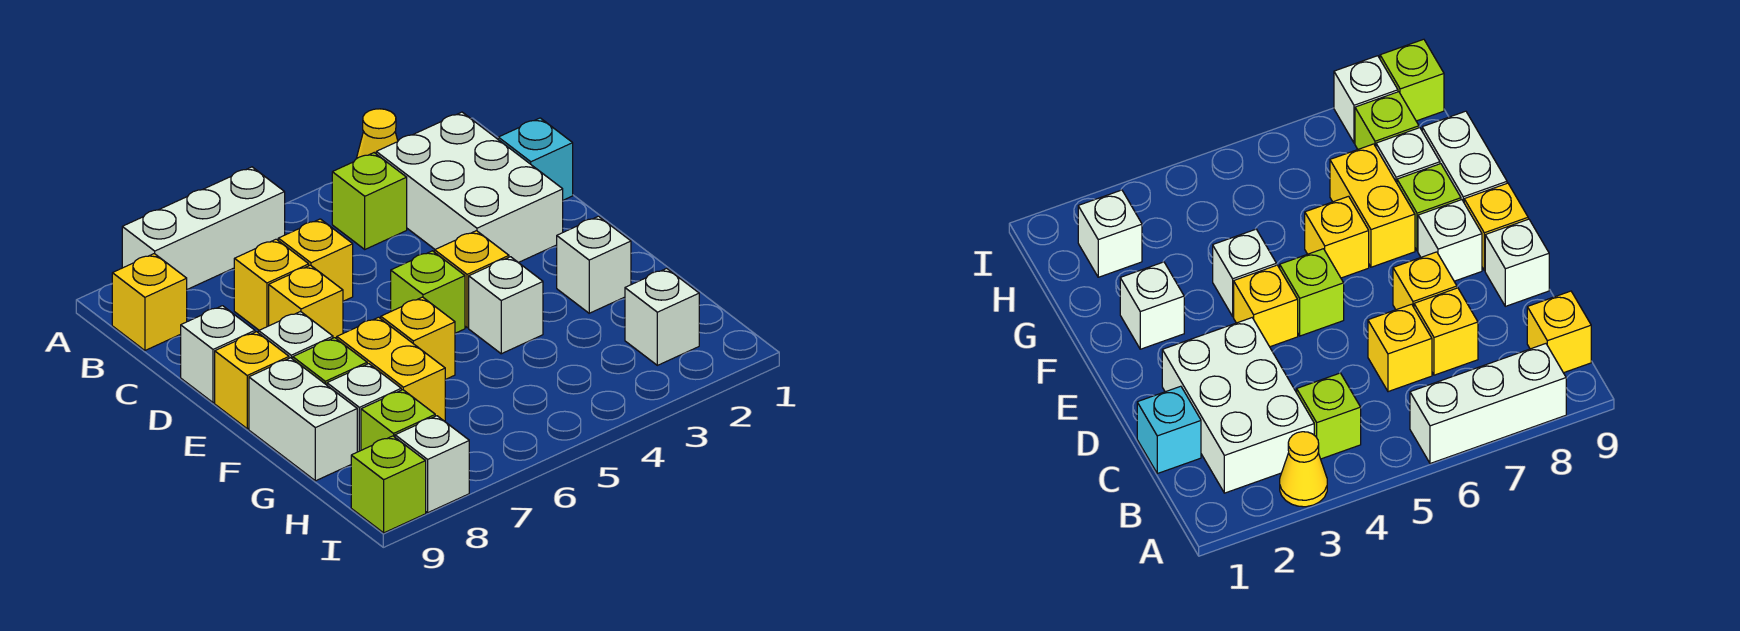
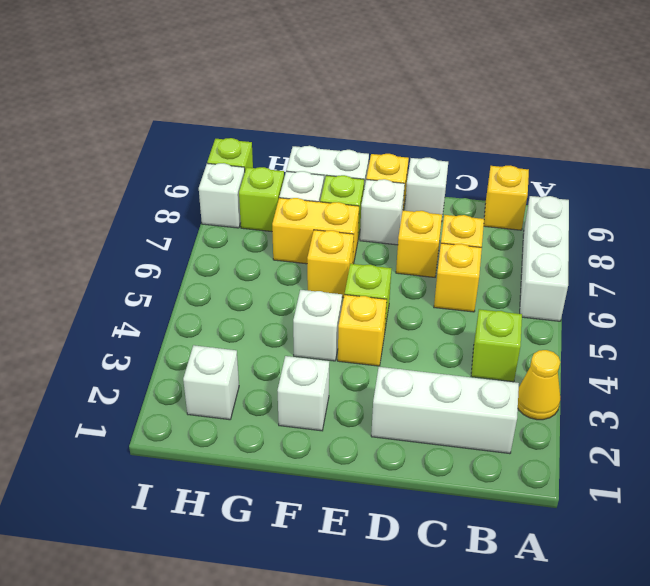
white 2x3 brick [376,112,563,263] -> white 1x3 brick [371,367,519,454]
cyan 1x1 brick [498,118,573,200] -> none

